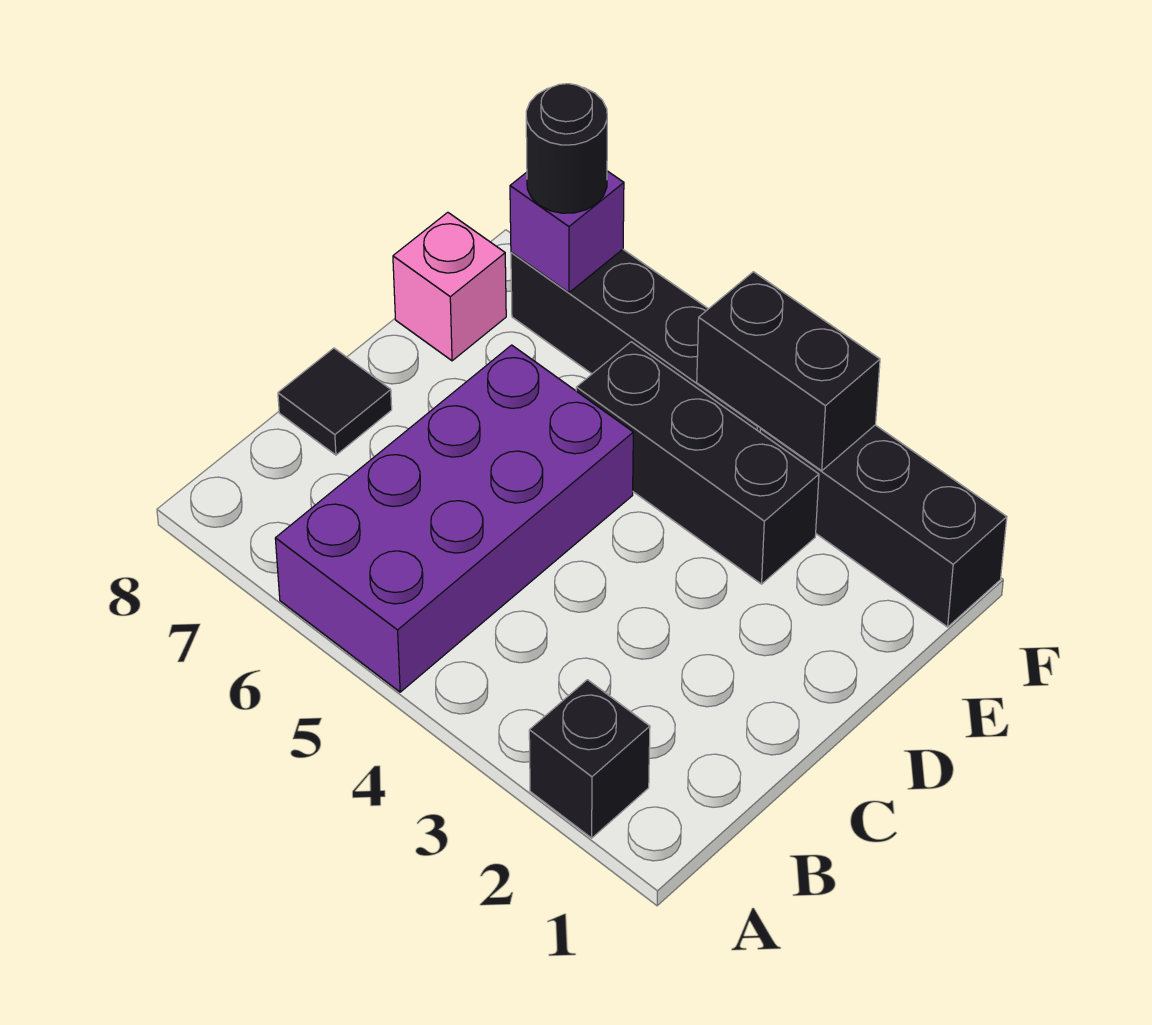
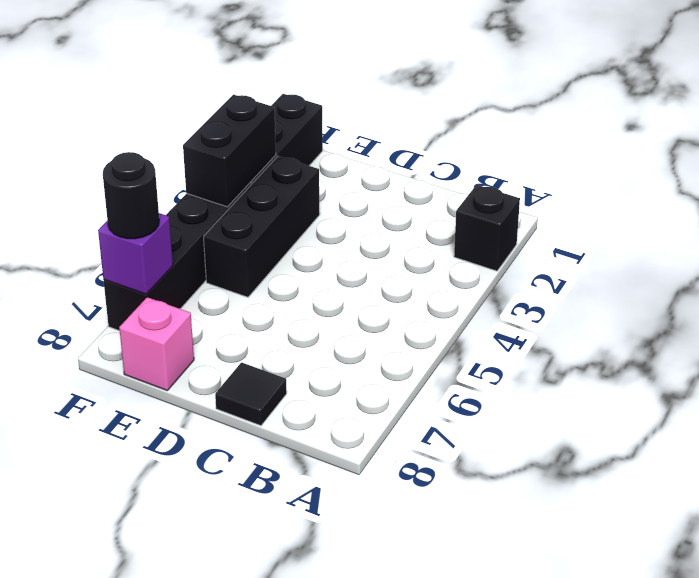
purple 2x4 brick [275,345,633,692] -> none

